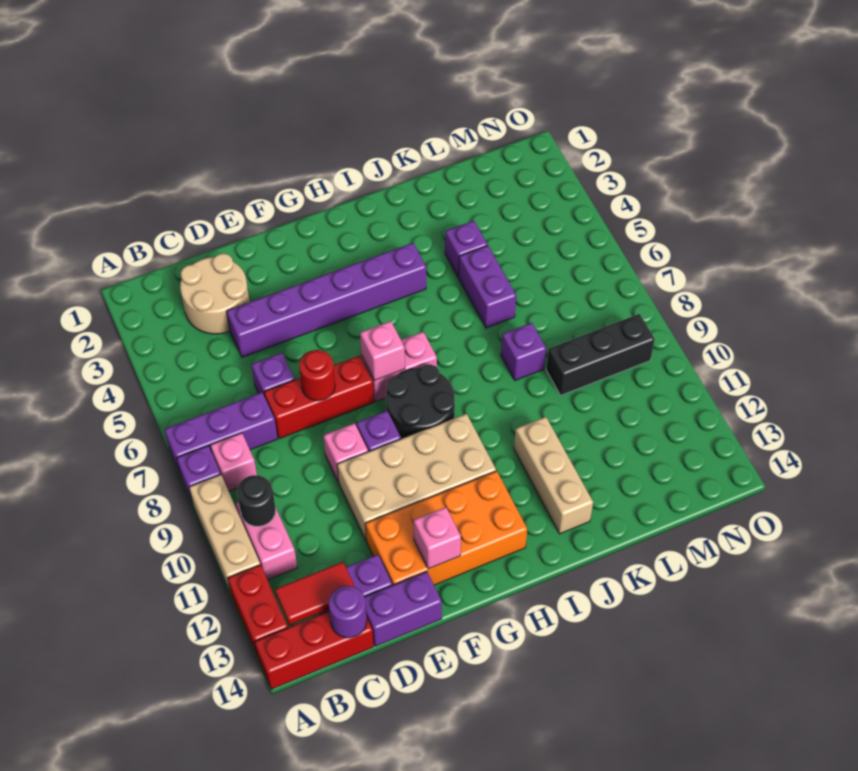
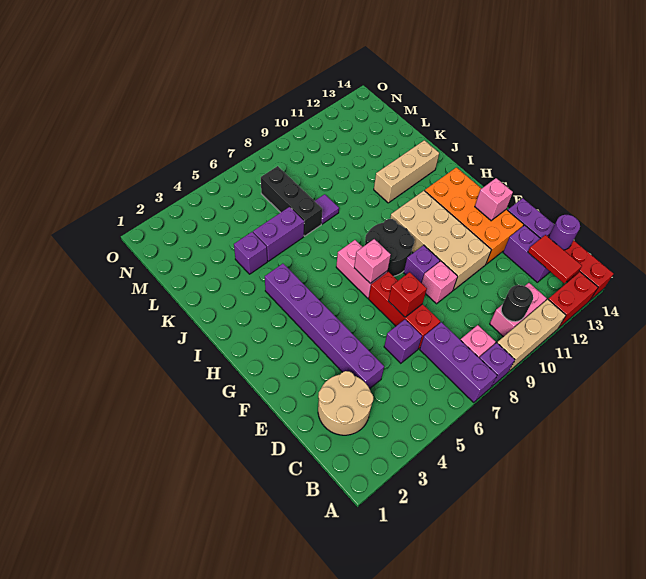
red 1x1 round brick [299,350,335,401] -> red 1x1 brick [388,272,427,317]
purple 1x1 brick [501,323,546,380] -> purple 1x1 tile [315,194,339,224]
black 1x3 brick [546,314,655,395] -> black 1x3 brick moved to [261,166,322,236]

